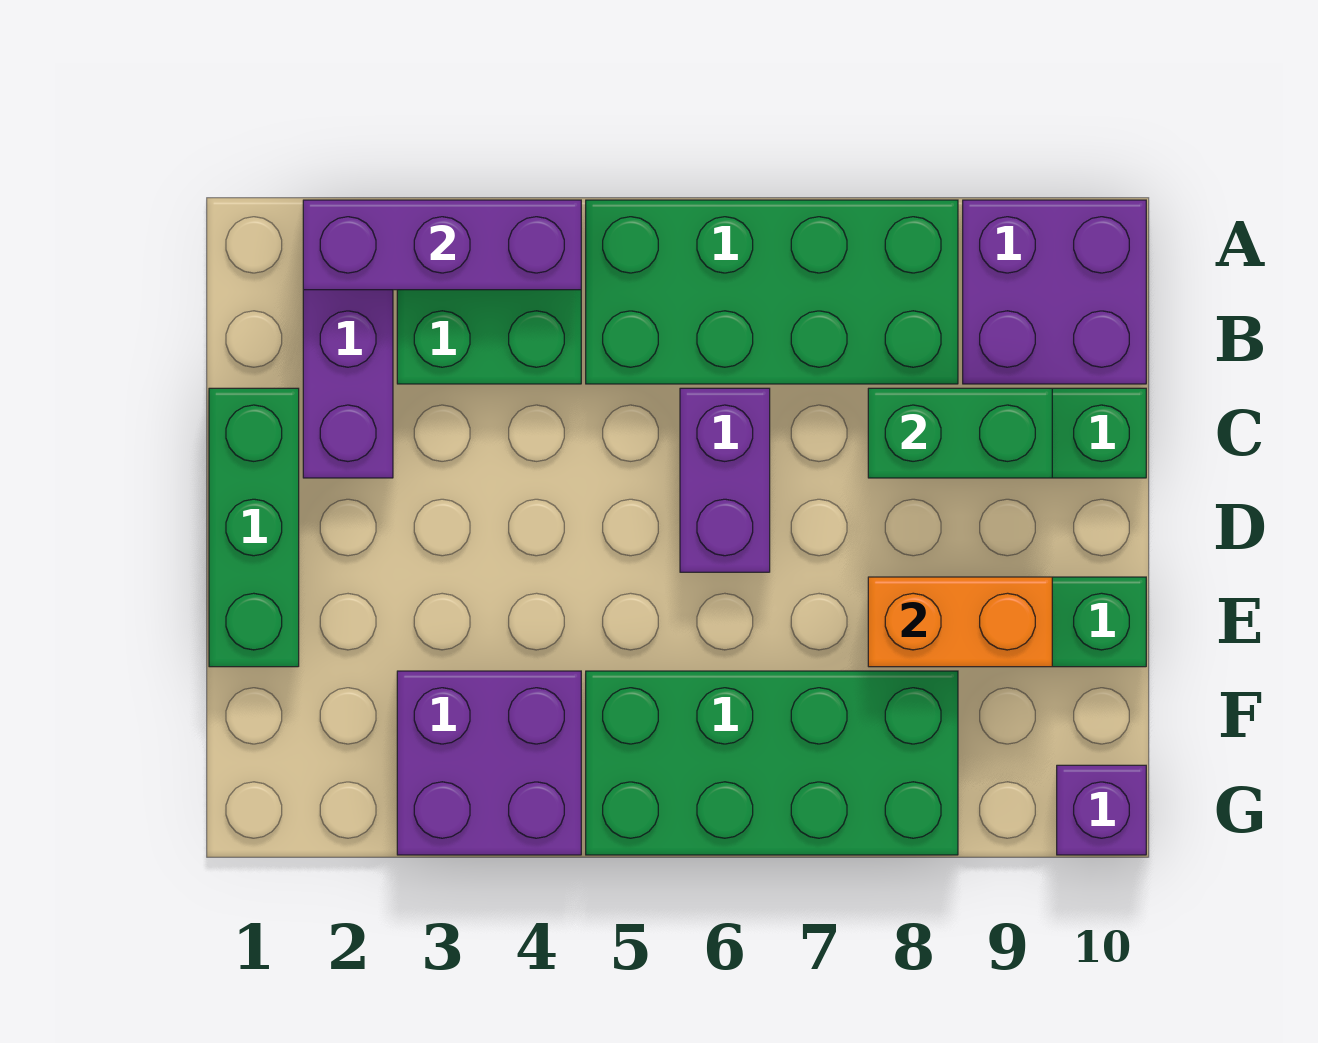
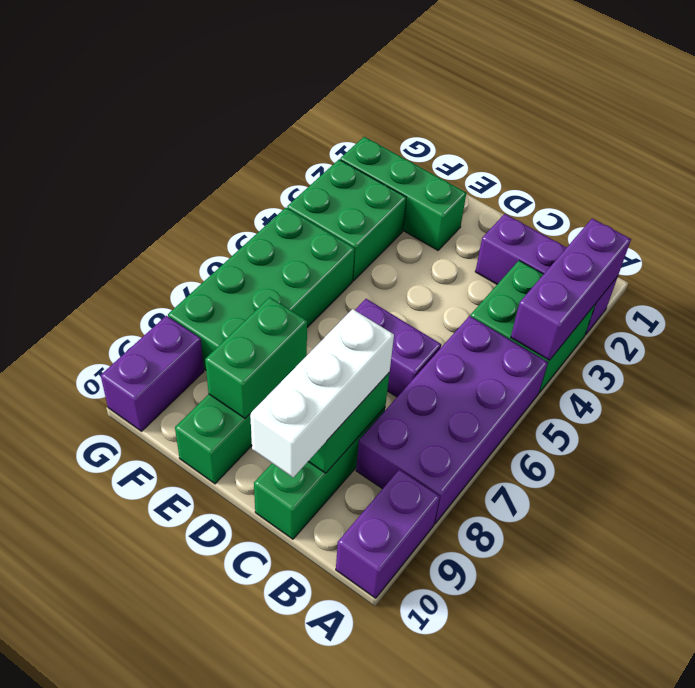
green 2x4 brick [586,200,958,384] -> purple 2x4 brick [356,316,548,524]
purple 2x2 brick [963,200,1146,384] -> purple 1x2 brick [336,470,440,598]
green 1x3 brick [209,388,299,667] -> green 1x3 brick moved to [340,137,466,250]
none -> white 1x3 brick [250,309,394,477]
orange 1x2 brick [868,577,1052,667] -> green 1x2 brick [205,297,307,419]
purple 2x2 brick [397,671,581,855] -> green 2x2 brick [287,160,406,281]
purple 1x1 brick [1057,765,1146,855] -> purple 1x2 brick [101,316,204,431]

